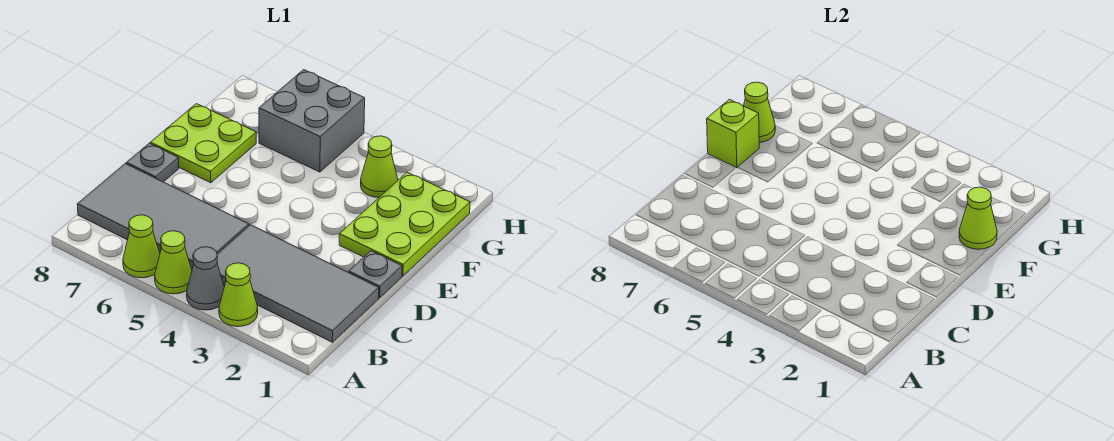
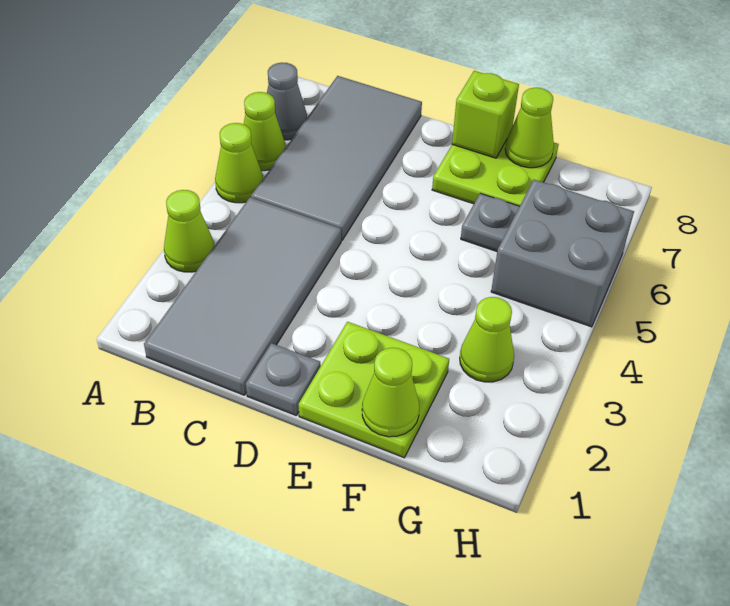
grey 1x1 cone [187,247,224,310] -> grey 1x1 cone moved to [267,63,307,140]
grey 1x1 plate [126,143,179,182] -> grey 1x1 plate moved to [461,193,520,251]
lime 2x3 plate [339,172,470,276] -> lime 2x2 plate [299,322,449,458]

